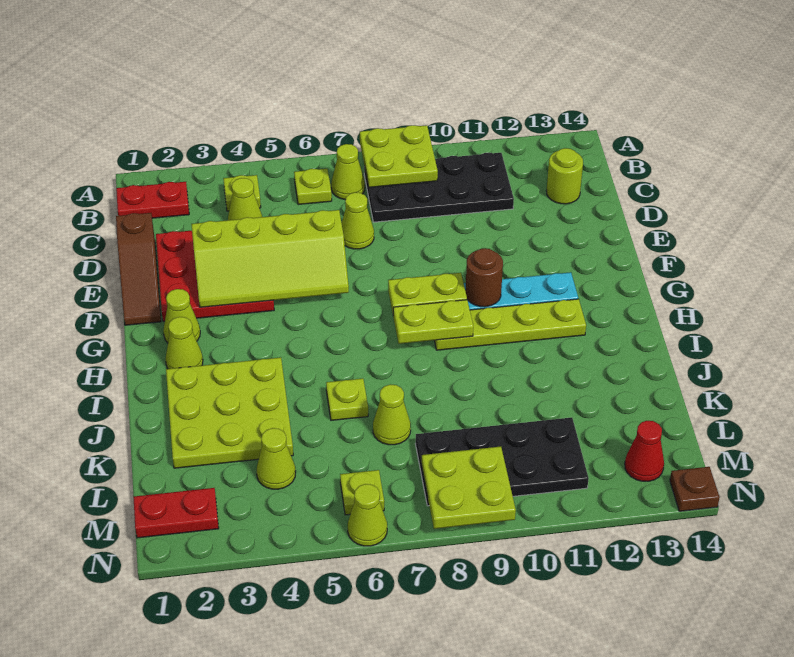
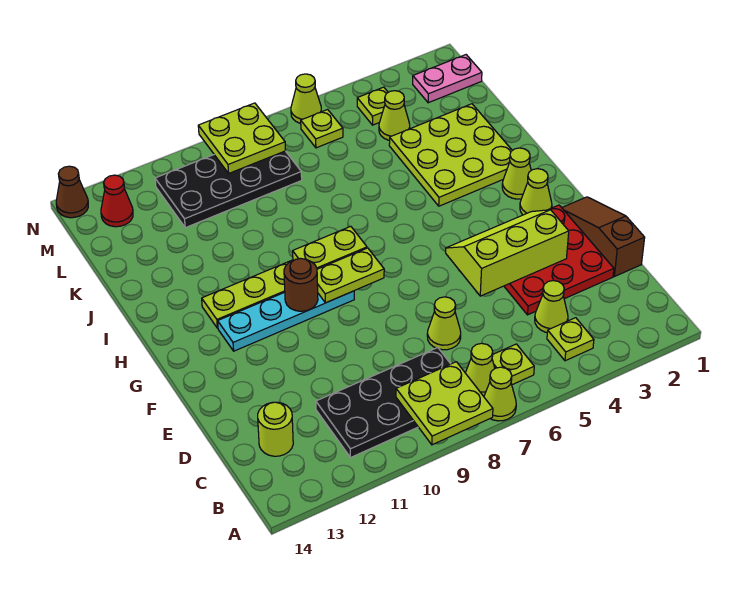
red 1x2 plate [116,182,189,218] -> none
lime 2x4 slope [191,210,349,307] -> lime 2x3 slope [446,210,569,296]
lime 1x1 plate [326,378,368,420] -> lime 1x1 plate moved to [357,87,388,125]
lime 1x1 cone [373,384,411,445] -> lime 1x1 cone moved to [484,367,516,421]
red 1x2 plate [133,488,219,538] -> pink 1x2 plate [413,55,482,103]
brown 1x1 plate [670,467,720,511] -> brown 1x1 cone [56,166,88,218]

